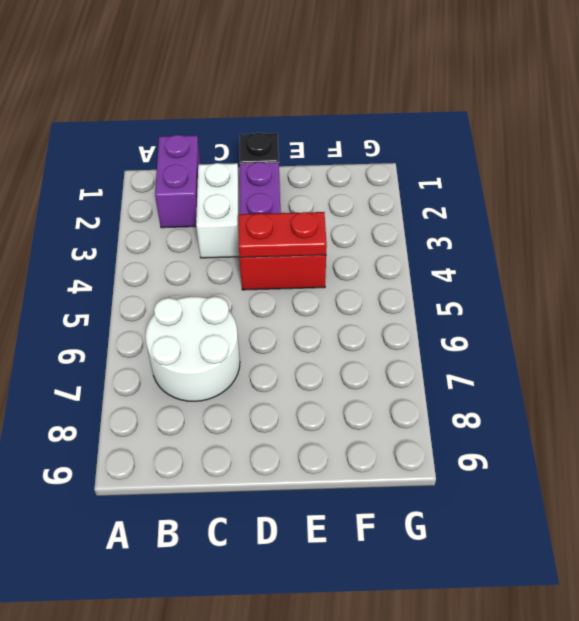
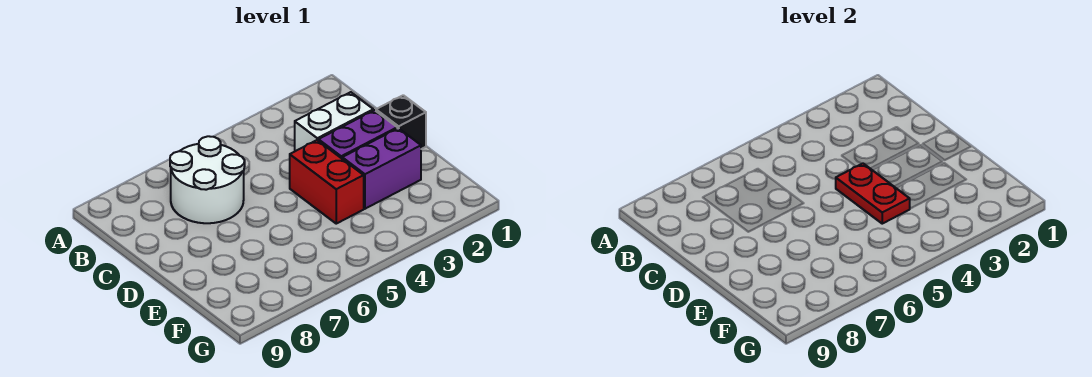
purple 1x2 brick [155,135,201,228] -> purple 1x2 brick moved to [342,128,421,209]

